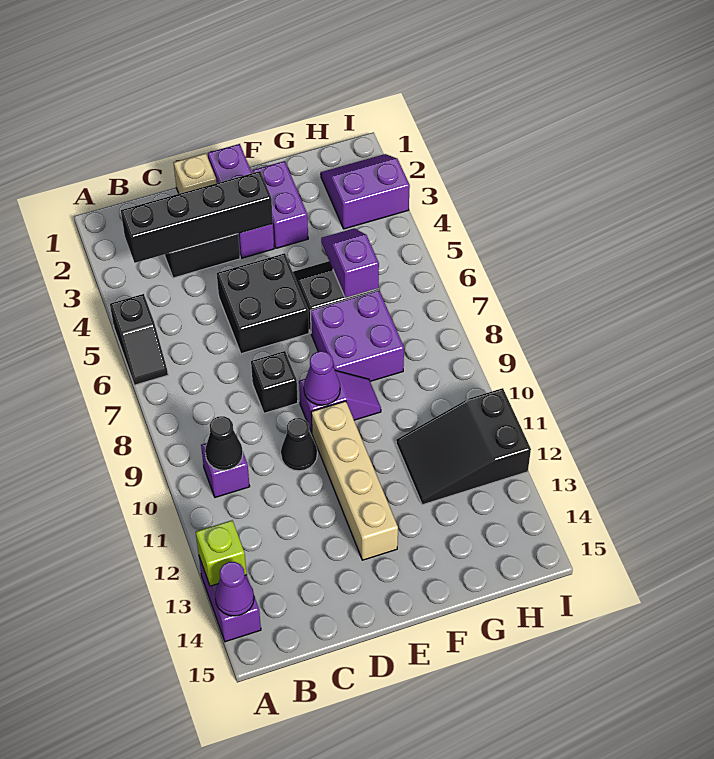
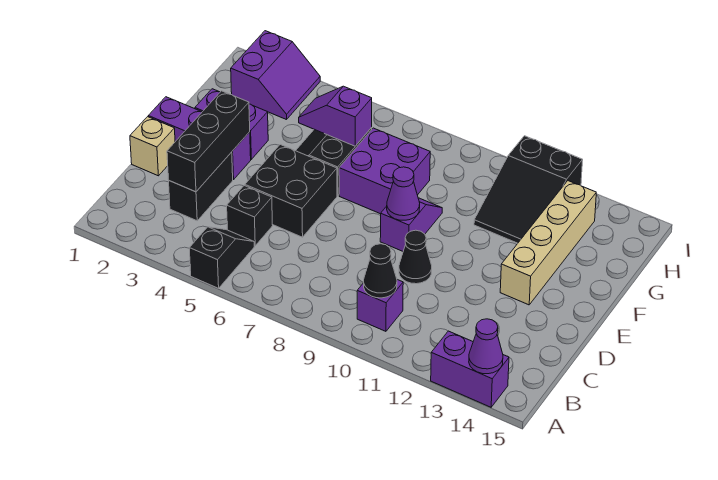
black 1x2 slope [110,294,168,385] -> black 1x2 slope turned to [189,227,254,288]
lime 1x1 brick [196,520,247,586] -> none
black 1x4 brick [121,171,273,263] -> black 1x3 brick [167,91,250,192]
black 1x1 brick [251,351,298,413] -> black 1x1 brick moved to [227,186,273,246]
tan 1x4 brick [311,401,398,560] -> tan 1x4 brick turned to [500,181,596,305]
purple 2x2 slope [321,154,410,229] -> purple 2x2 slope turned to [231,31,320,120]

